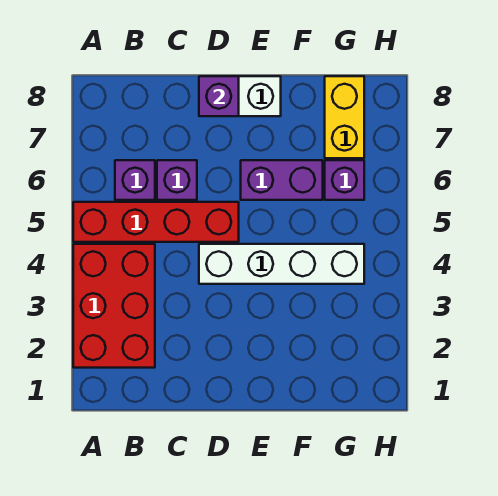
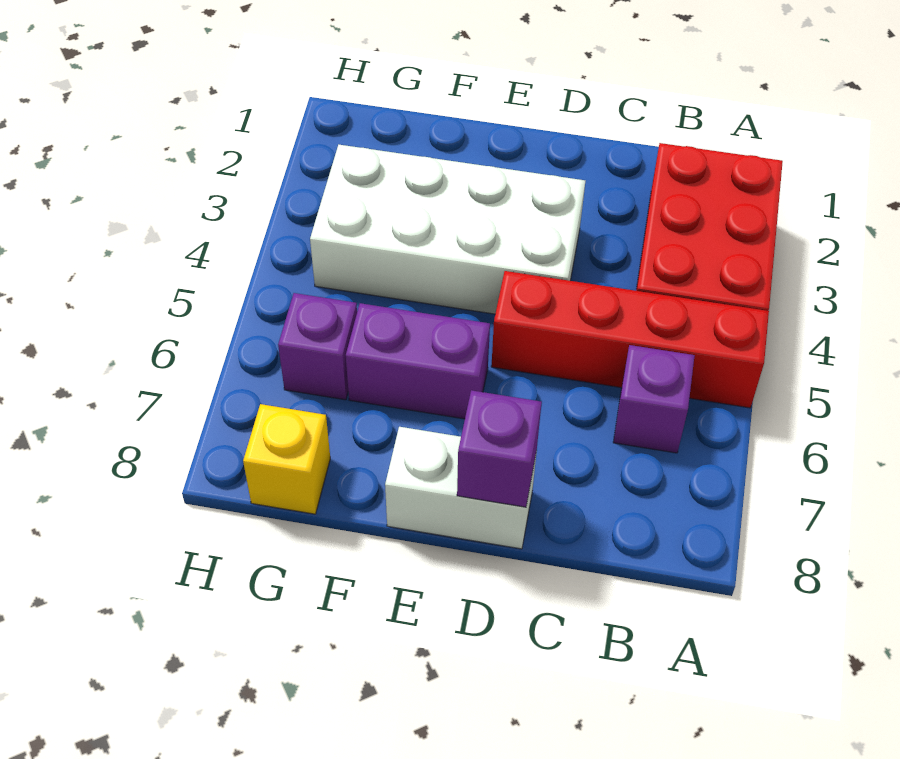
purple 1x1 brick [157,160,197,200] -> none
white 1x4 brick [199,244,364,284] -> white 2x4 brick [310,145,585,314]
yellow 1x2 brick [325,76,364,158] -> yellow 1x1 brick [243,404,330,514]

